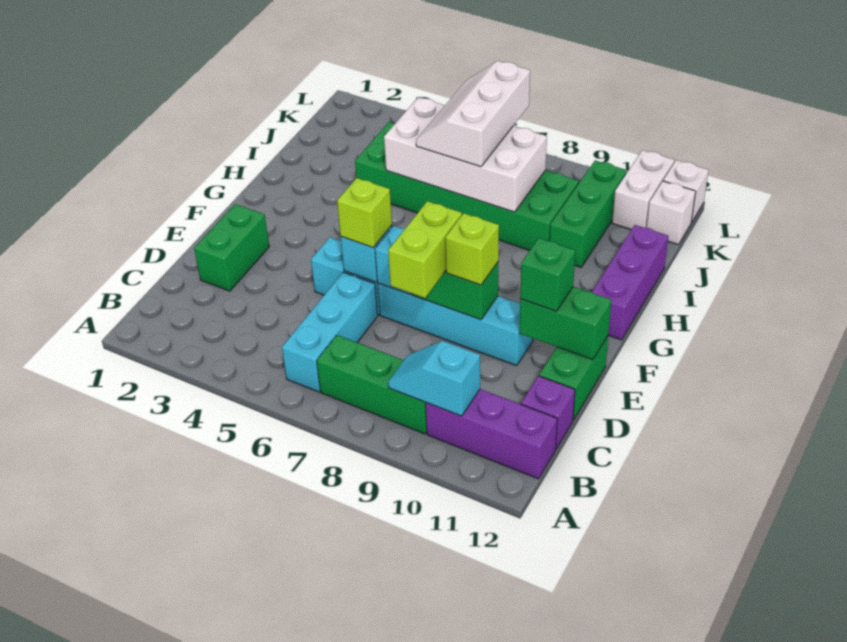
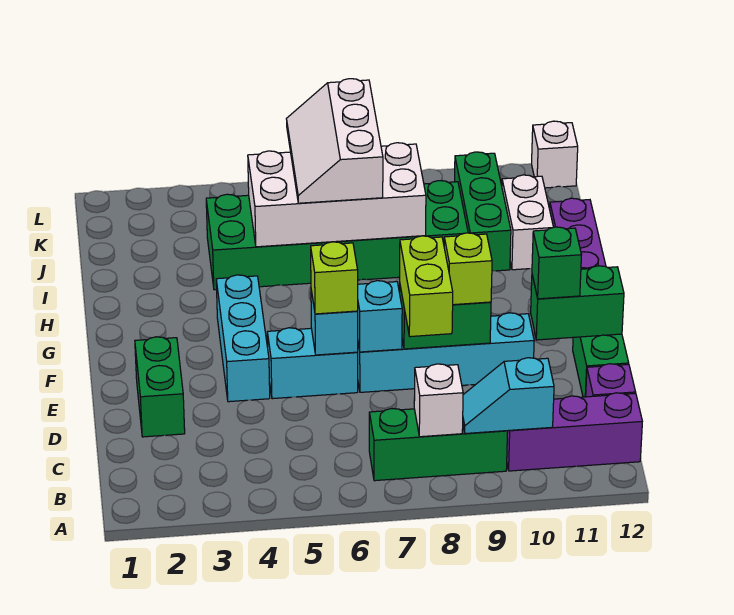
cyan 1x3 brick [282,272,378,392] -> cyan 1x3 brick moved to [216,275,270,402]
white 1x2 brick [612,150,674,230] -> white 1x2 brick moved to [502,175,553,270]
white 1x1 brick [647,181,696,245] -> white 1x1 brick moved to [414,364,463,437]

